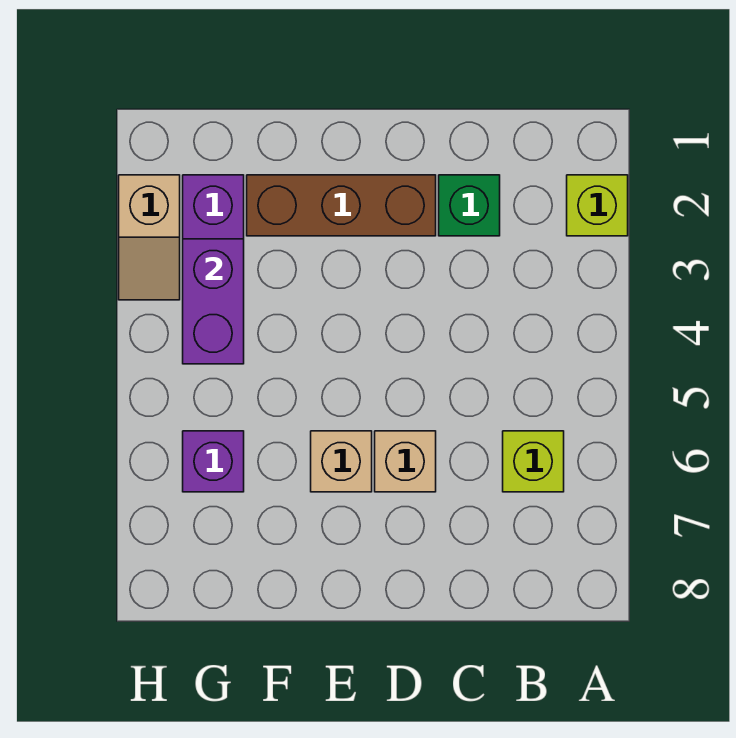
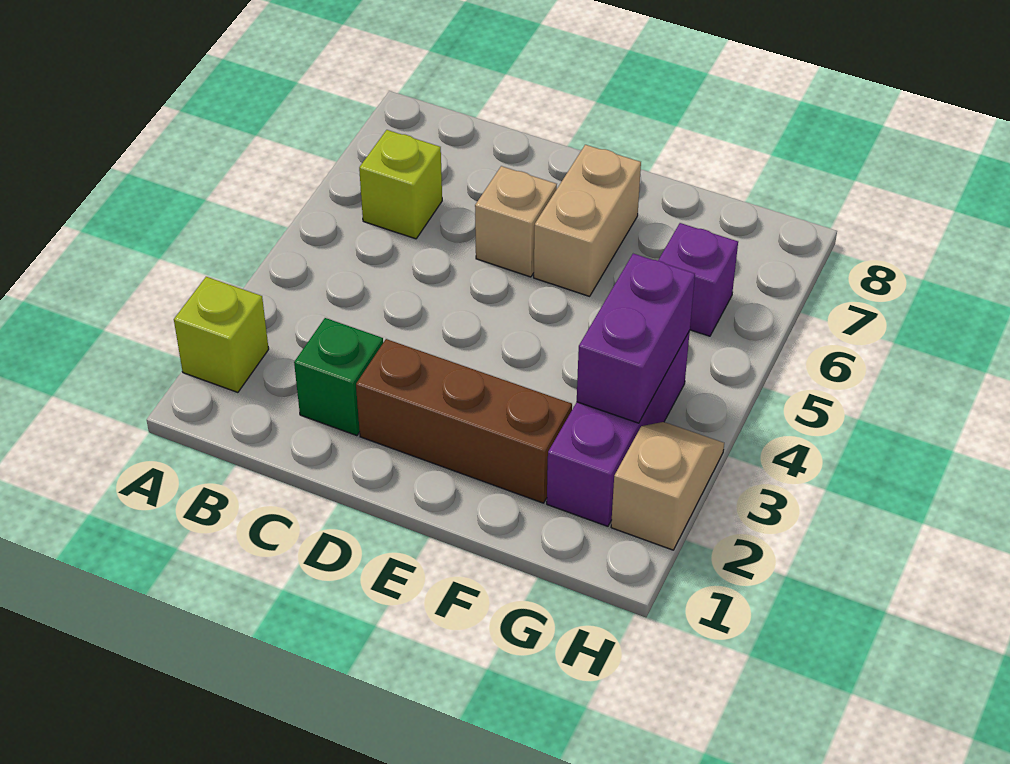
tan 1x1 brick [311,431,372,492] -> tan 1x2 brick [534,145,641,296]

